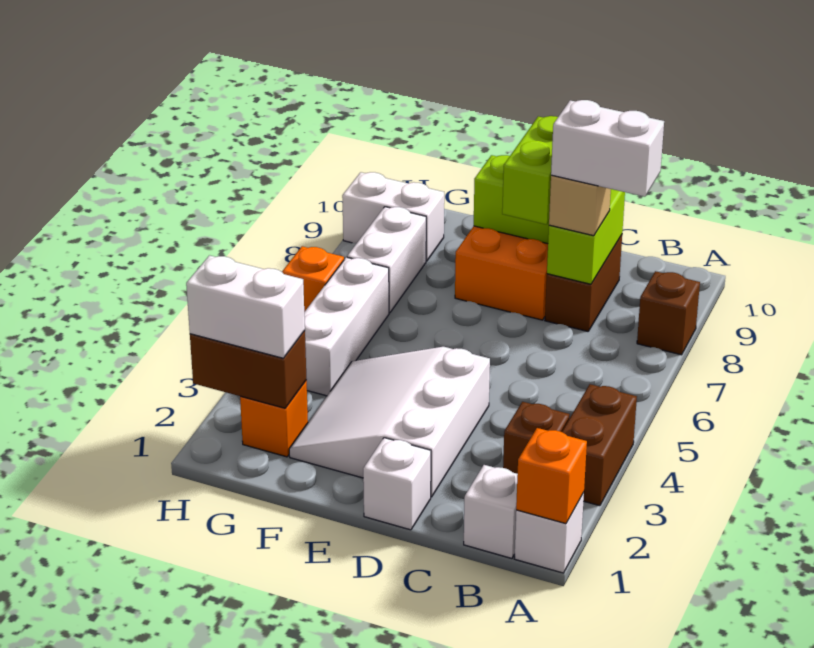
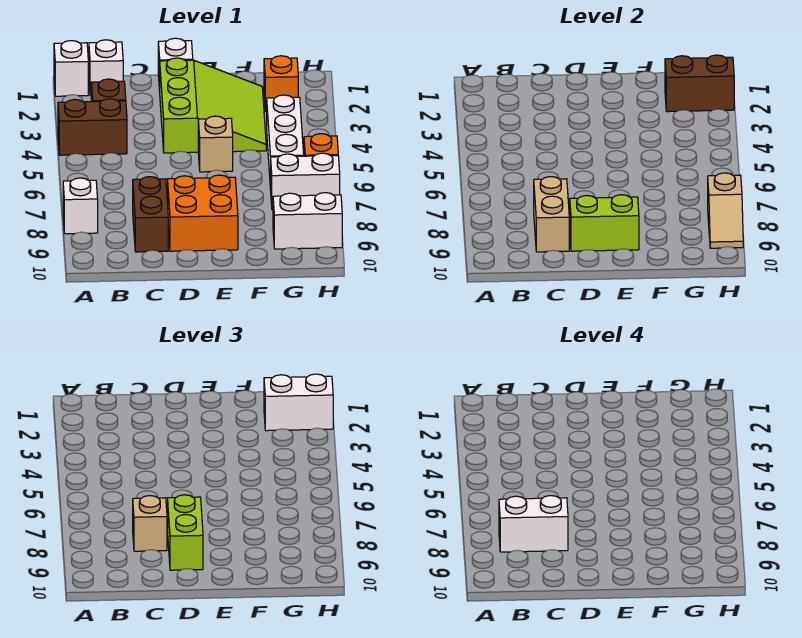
orange 1x1 brick [516,428,587,524] -> none
brown 1x2 brick [562,384,637,506] -> brown 1x2 brick turned to [58,99,127,155]
brown 1x1 brick [637,271,700,355] -> white 1x1 brick [63,178,98,234]
lime 1x2 brick [547,189,625,284] -> tan 1x2 brick [534,177,569,252]
white 3x3 slope [289,347,490,497] -> lime 3x3 slope [160,58,266,153]
none -> tan 1x1 brick [198,116,233,172]
white 1x2 brick [347,207,426,313] -> white 1x2 brick turned to [271,153,340,210]
none -> tan 1x2 slope [708,173,743,248]

